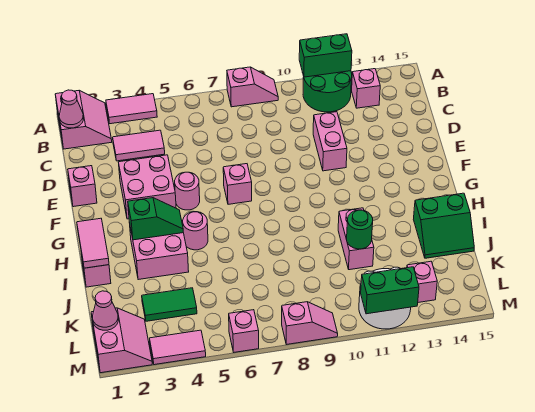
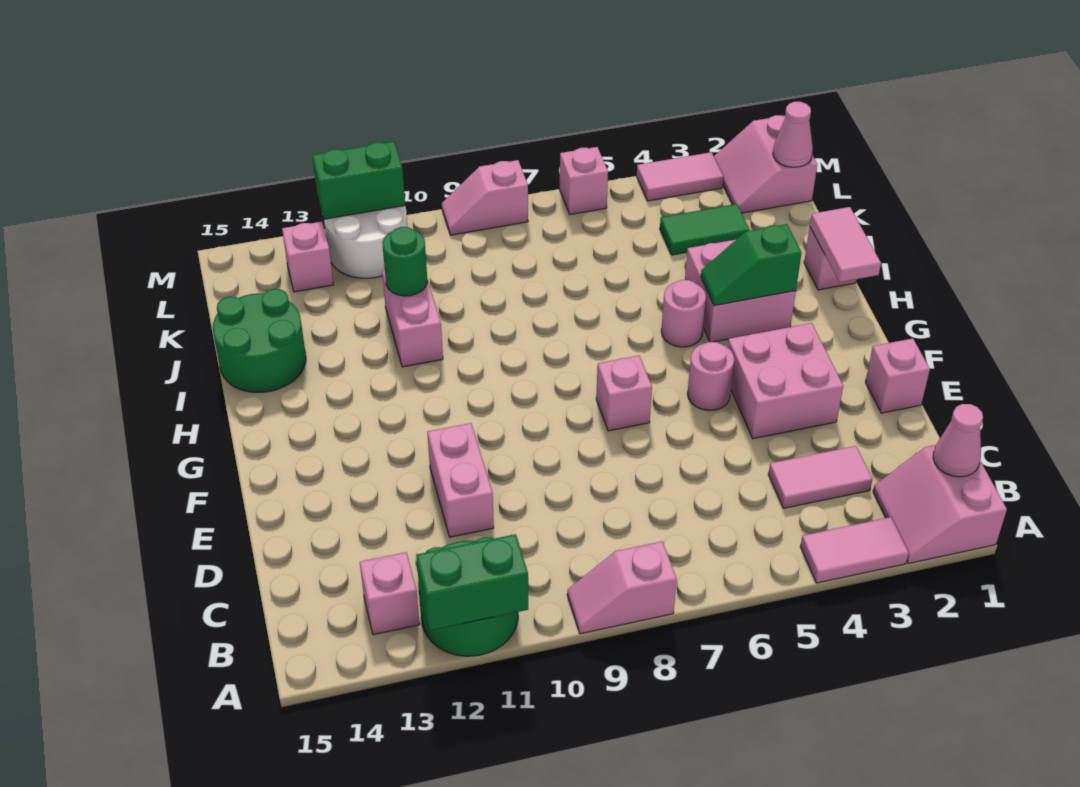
green 2x2 slope [413,193,474,258] -> green 2x2 round brick [213,289,306,392]

